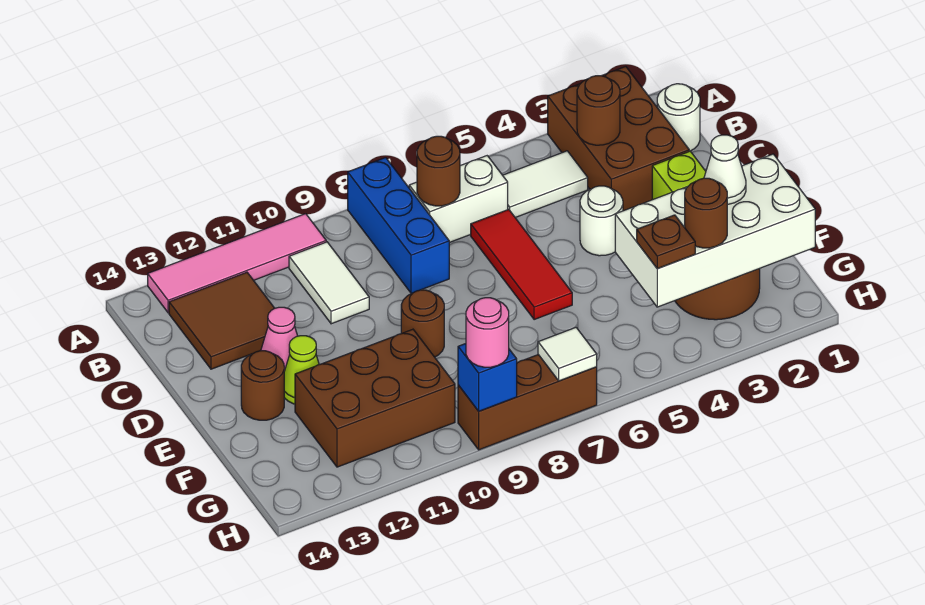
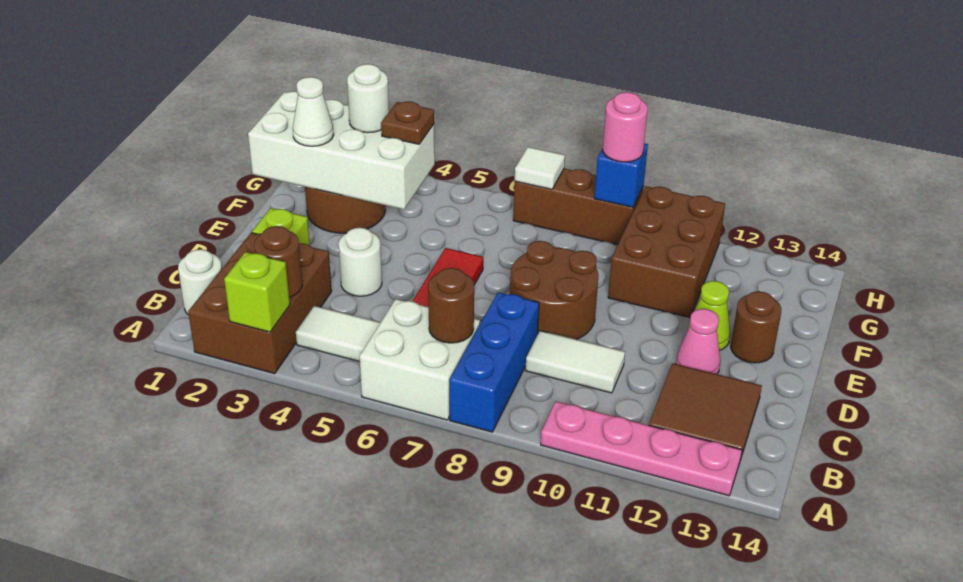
none -> lime 1x1 brick [224,252,290,332]
pink 1x4 tile [148,214,326,313] -> pink 1x4 plate [541,401,742,496]
white 1x2 brick [409,156,508,243] -> white 2x2 brick [360,299,480,420]
white 1x2 tile [289,242,369,324] -> white 1x2 tile turned to [526,331,625,393]
brown 1x1 round brick [401,290,444,357] -> brown 2x2 round brick [510,241,599,340]
brown 2x3 brick [295,329,455,467] -> brown 2x3 brick turned to [608,186,725,318]
brown 1x1 round brick [685,178,727,248] -> white 1x1 round brick [347,64,389,133]

